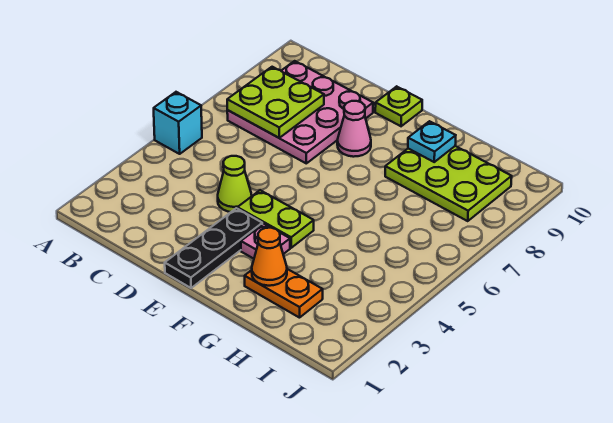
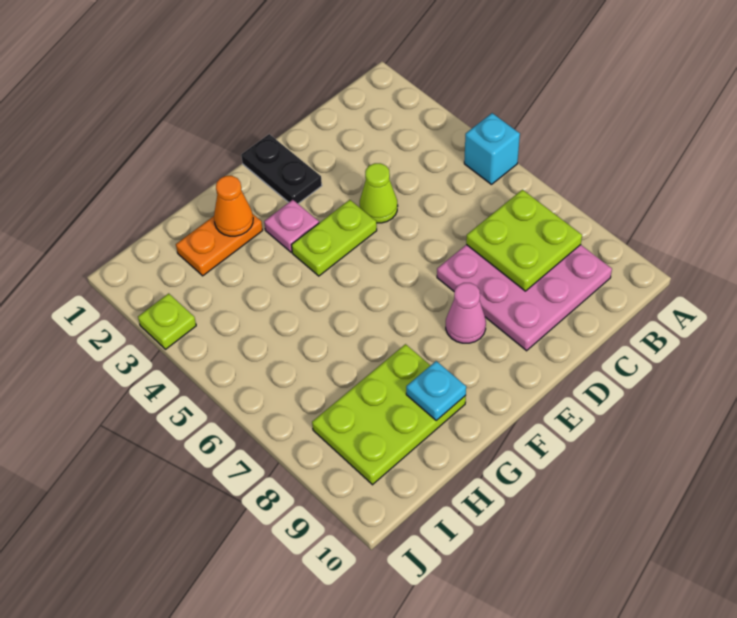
black 1x3 plate [165,208,262,288] -> black 1x2 plate [241,134,322,204]
lime 1x1 plate [375,86,422,126] -> lime 1x1 plate moved to [138,293,196,349]

